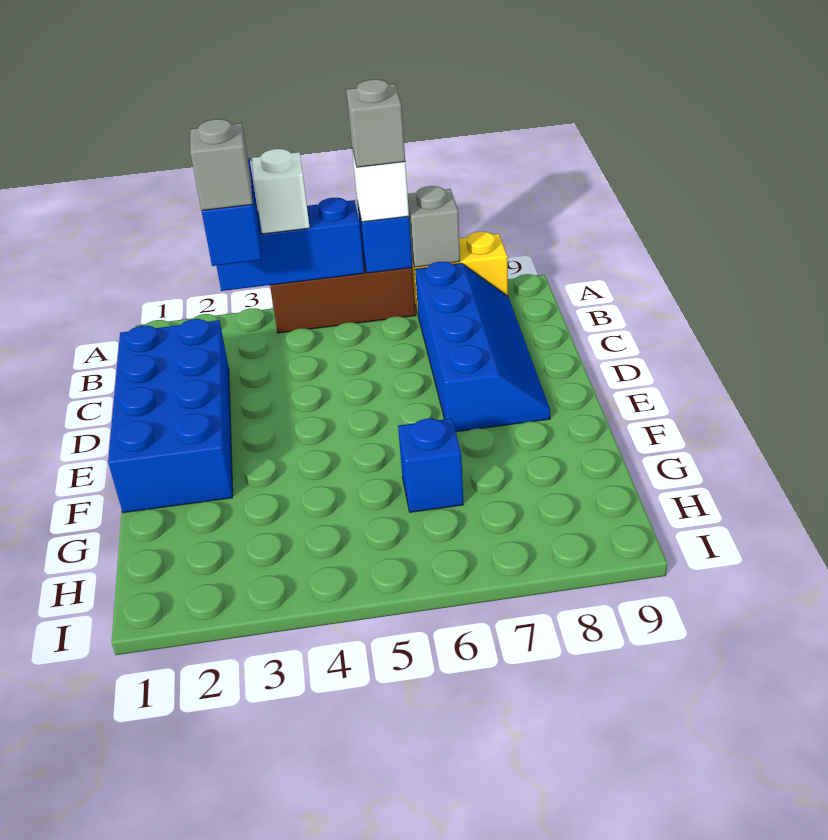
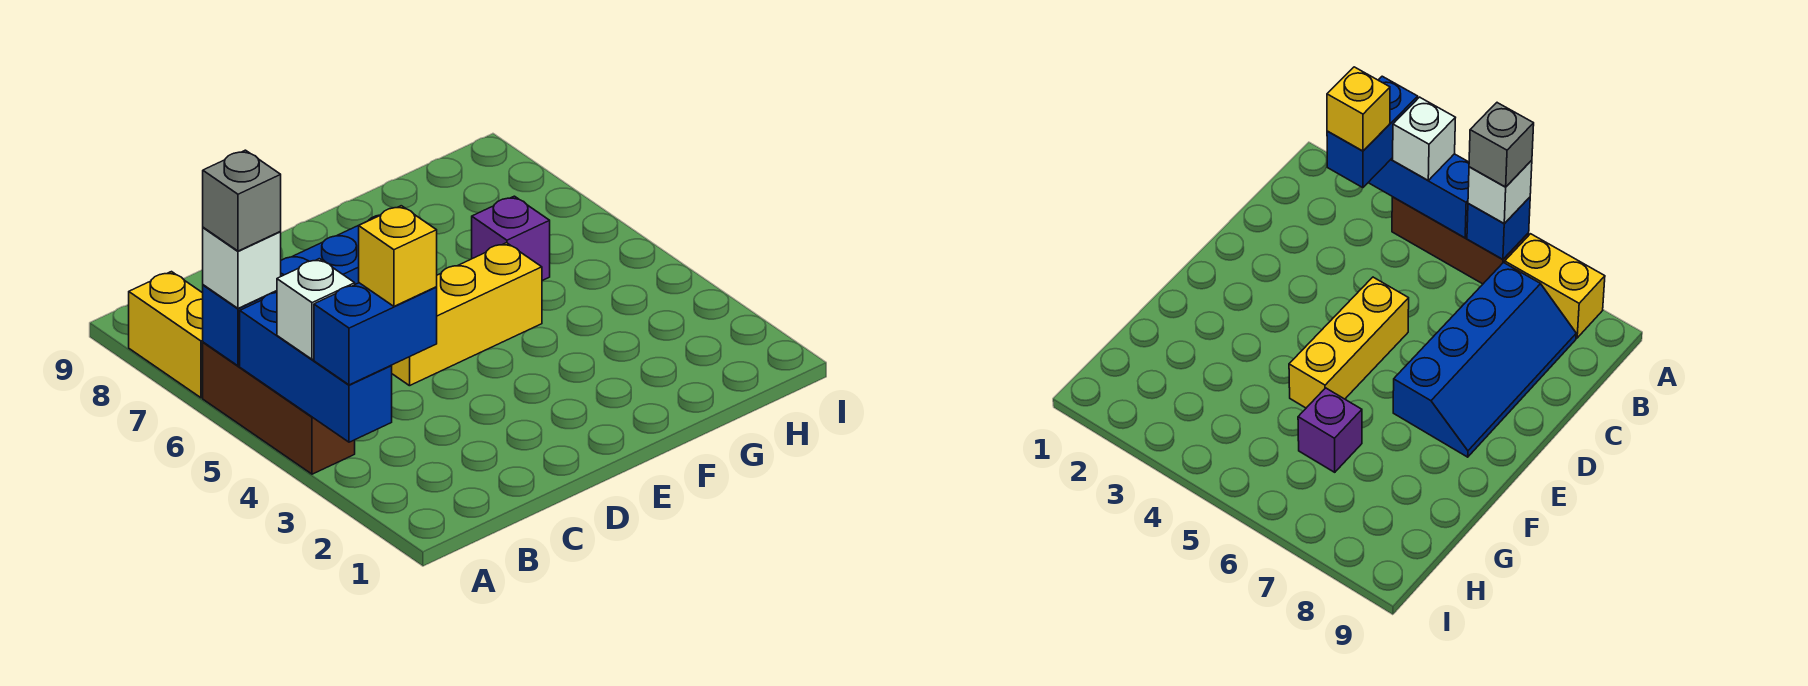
grey 1x1 brick [407,186,460,267] -> none
grey 1x1 brick [190,119,253,211] -> yellow 1x1 brick [359,206,437,306]
blue 2x4 brick [108,319,233,513] -> none
none -> yellow 1x3 brick [392,243,542,386]
blue 1x1 brick [398,418,463,512] -> purple 1x1 brick [472,196,550,281]

